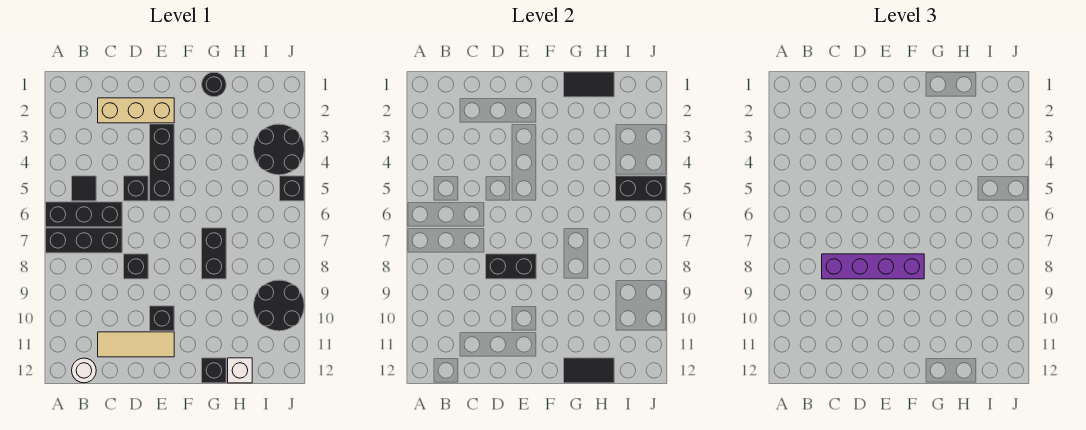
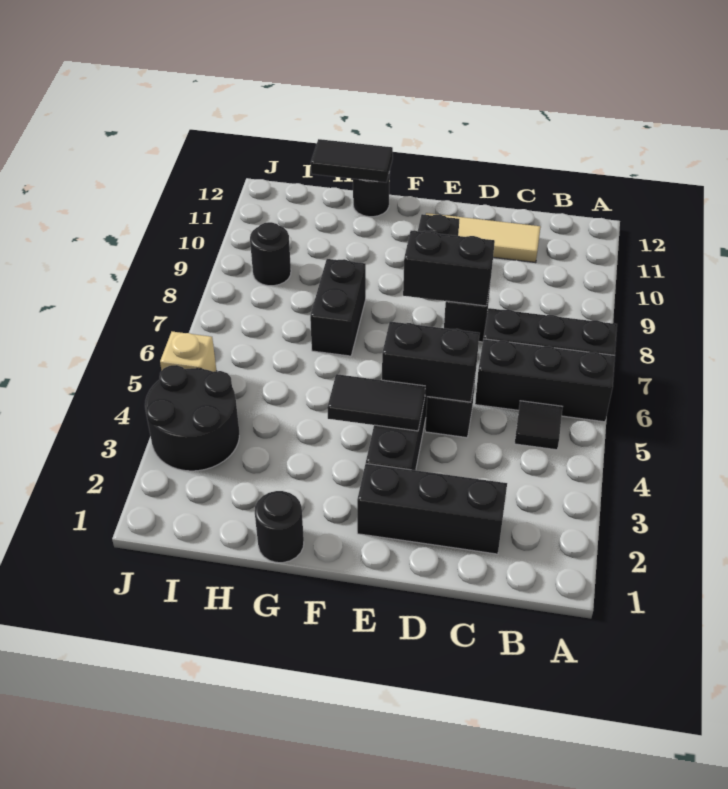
white 1x1 round brick [72,358,96,383] -> none
tan 1x3 brick [98,98,174,123] -> black 1x3 brick [357,463,507,554]
purple 1x4 brick [822,254,924,279] -> none
black 1x2 tile [564,72,614,97] -> black 1x2 tile moved to [327,374,425,431]
black 1x1 brick [202,358,226,383] -> black 1x1 round brick [353,172,390,217]
white 1x1 brick [228,358,252,383] -> none
black 1x2 brick [616,176,666,201] -> black 1x2 brick moved to [382,322,480,402]
black 2x2 round brick [254,280,304,331] -> black 1x1 round brick [250,222,291,286]
black 1x1 brick [280,176,304,201] -> tan 1x1 brick [160,332,216,372]

